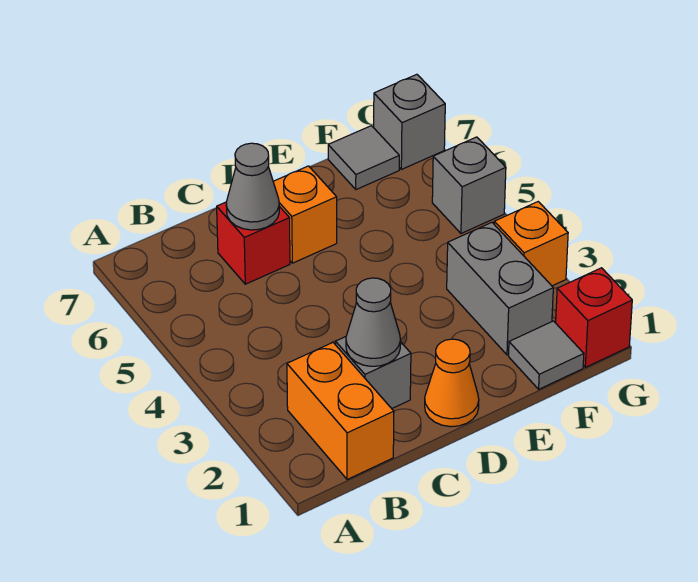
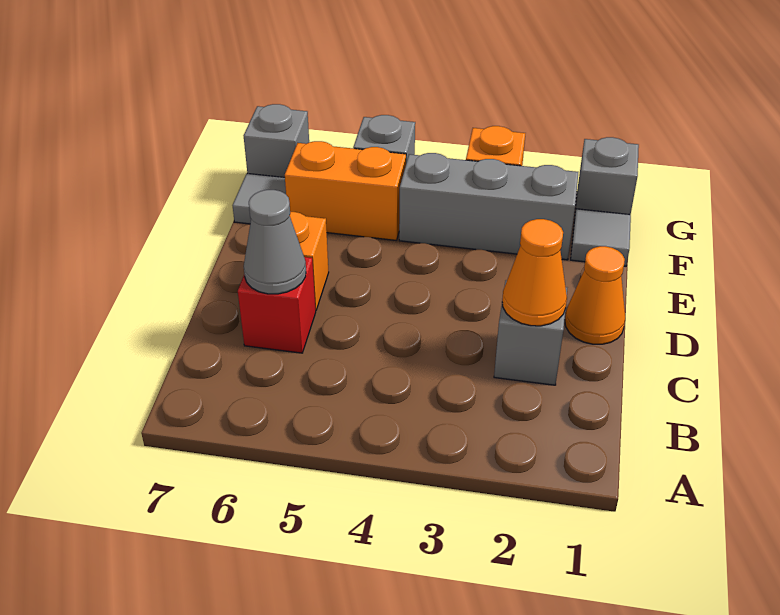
orange 1x2 brick [287,343,394,480] -> orange 1x2 brick moved to [285,141,406,240]
grey 1x1 cone [346,278,401,366] -> orange 1x1 cone [502,219,567,326]
grey 1x2 brick [447,223,553,355] -> grey 1x3 brick [399,153,578,260]
red 1x1 brick [556,268,632,367] -> grey 1x1 brick [574,137,639,220]

